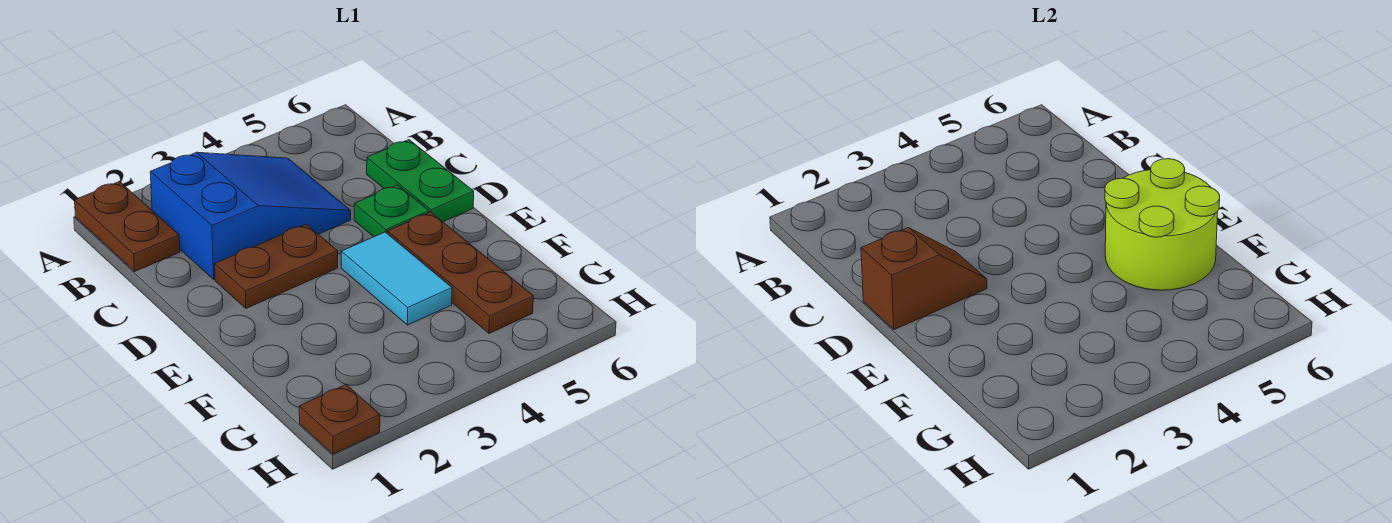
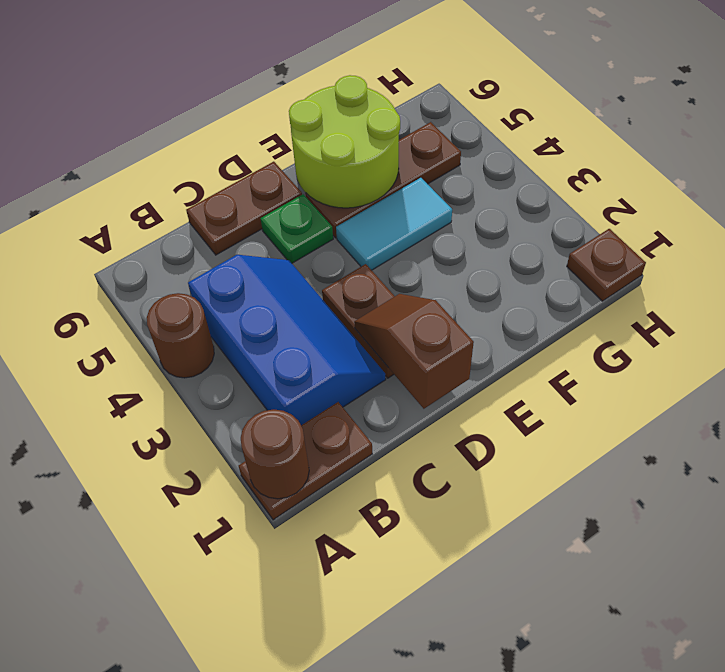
none -> brown 1x1 round brick [241,409,309,499]
none -> brown 1x1 round brick [147,293,214,378]
blue 2x3 slope [150,152,351,279] -> blue 2x3 slope turned to [188,255,386,425]
green 1x2 plate [367,140,474,222] -> brown 1x2 plate [186,162,302,255]

